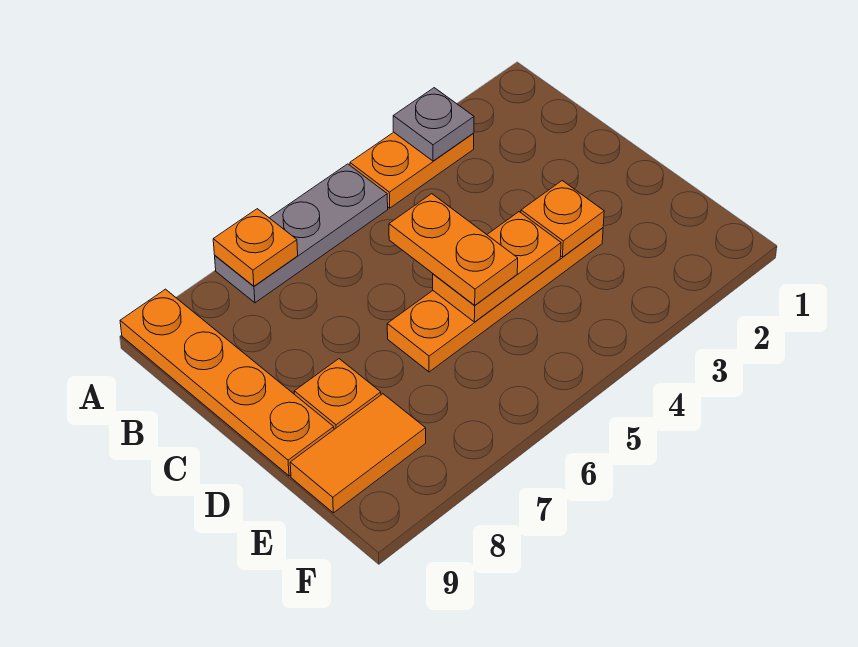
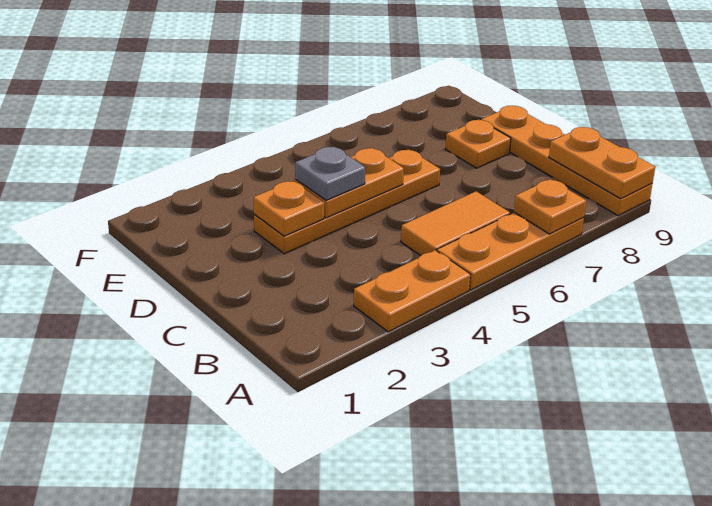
grey 1x1 plate [393,88,474,161] -> grey 1x1 plate moved to [295,147,365,200]
grey 1x3 plate [215,164,388,303] -> orange 1x3 plate [437,213,584,290]
orange 1x2 plate [389,194,518,305] -> orange 1x2 plate moved to [549,127,655,199]
orange 1x2 tile [290,394,426,513] -> orange 1x2 tile moved to [401,191,510,256]

